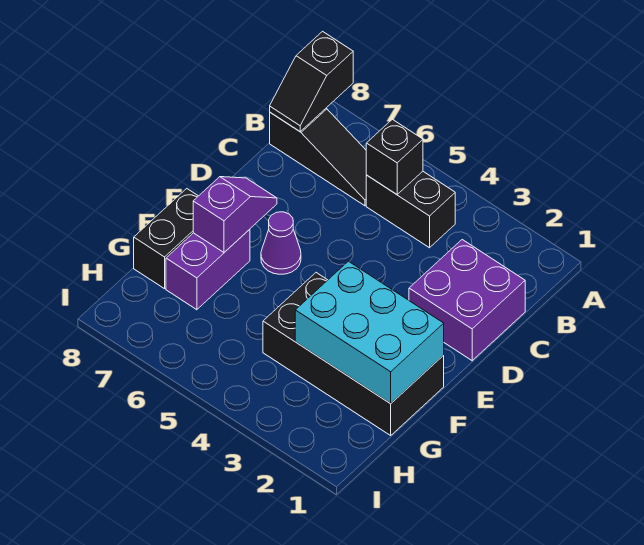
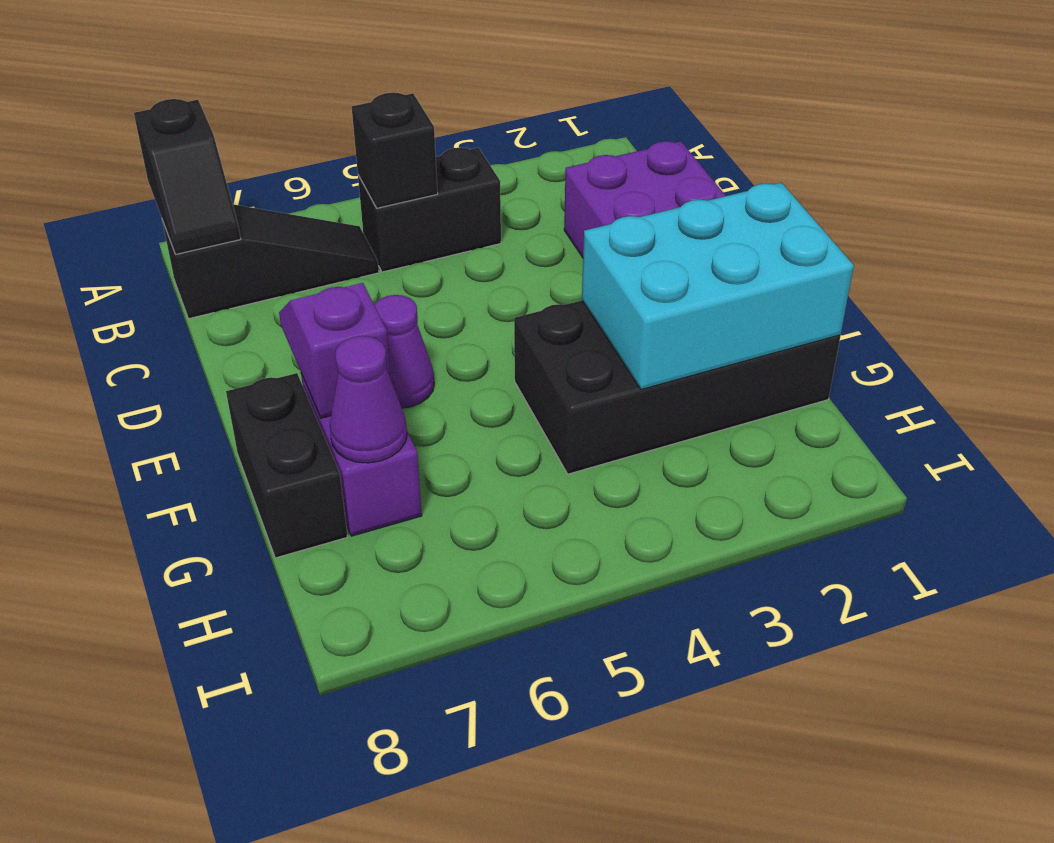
none -> purple 1x1 cone [330,336,407,463]

